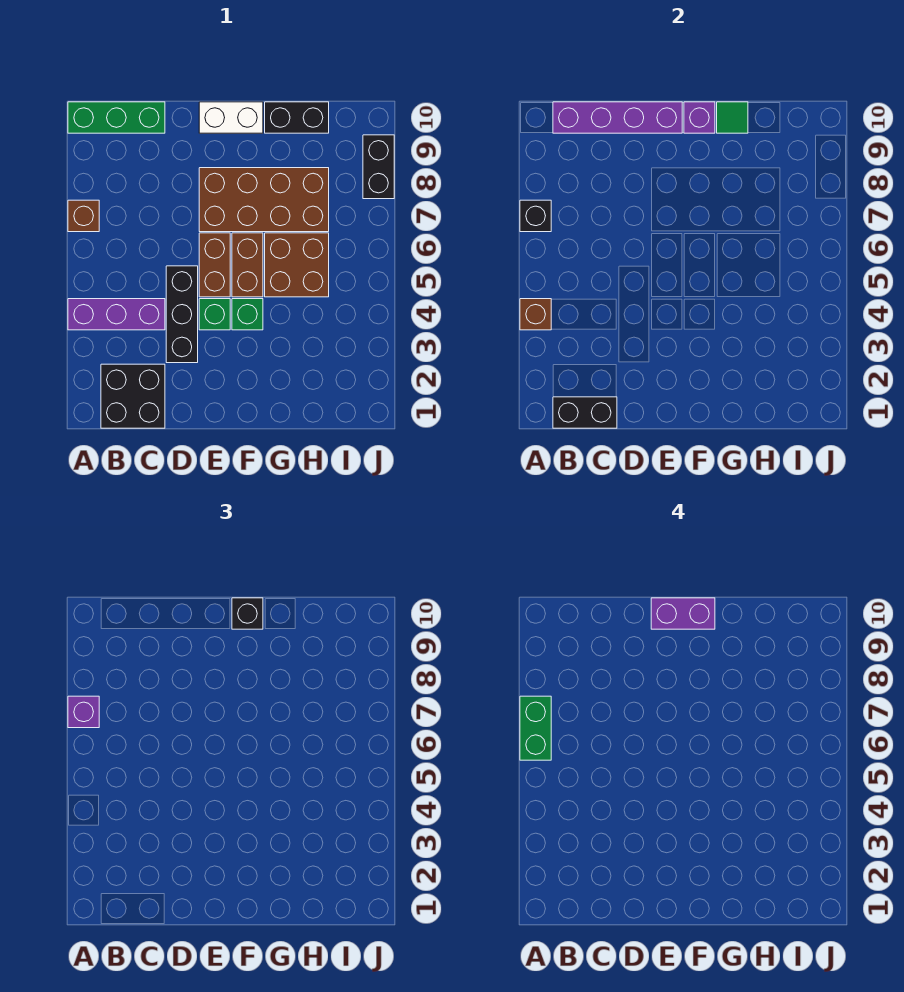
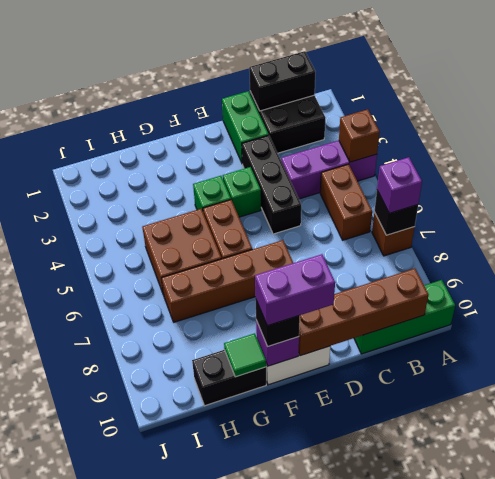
green 1x2 brick [520,696,551,760] -> green 1x2 brick moved to [222,91,269,164]
purple 1x4 brick [553,102,682,133] -> brown 1x4 brick [299,269,428,356]
brown 1x2 brick [199,233,230,297] -> brown 1x2 brick moved to [320,164,372,240]
brown 2x4 brick [199,168,329,232] -> brown 1x4 brick [161,240,293,322]
black 1x2 brick [363,135,394,199] -> none

